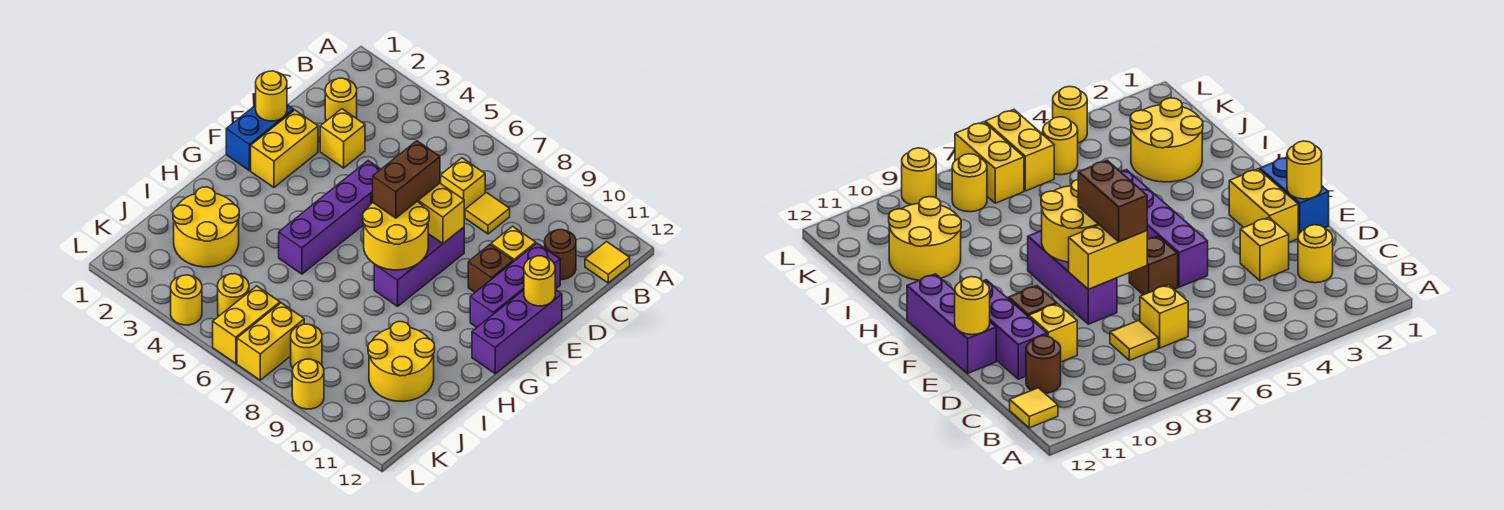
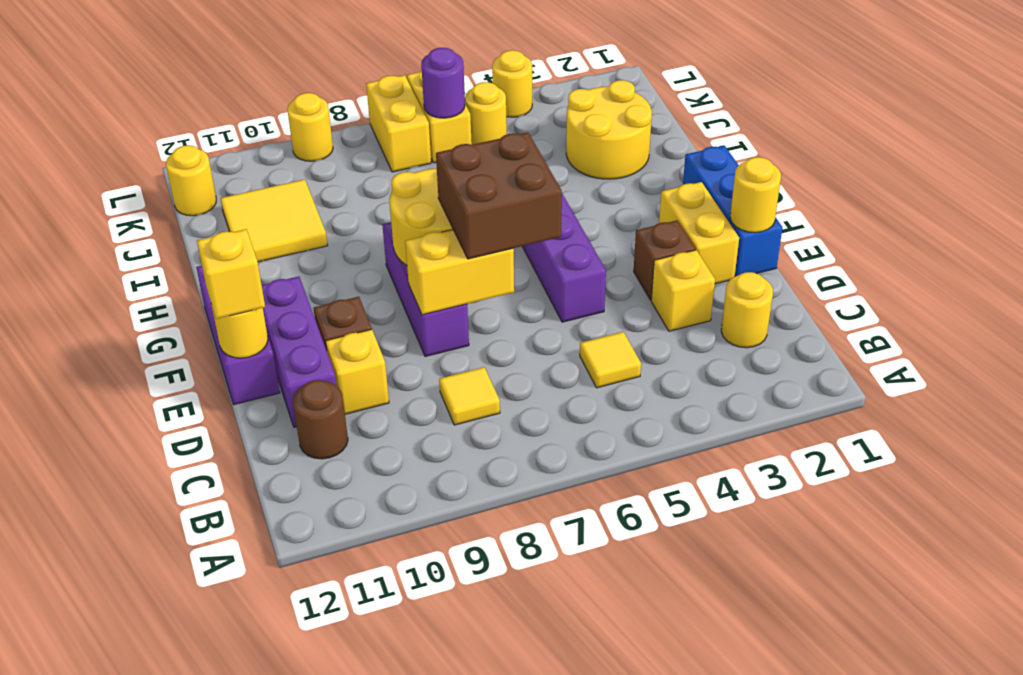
yellow 1x1 tile [585,242,630,283] -> yellow 1x1 tile moved to [580,332,641,388]
yellow 1x1 brick [441,158,485,217] -> yellow 1x1 brick moved to [197,229,265,319]
blue 1x2 brick [226,105,294,171] -> blue 1x3 brick [683,145,783,276]
brown 1x1 brick [1129,236,1178,295] -> brown 1x1 brick moved to [634,220,695,300]
brown 1x2 brick [373,141,440,218] -> brown 2x2 brick [436,132,562,259]
yellow 2x2 round brick [368,322,435,401] -> yellow 2x2 tile [220,179,328,262]
none -> purple 1x1 round brick [421,48,465,118]
yellow 1x1 round brick [291,324,322,368] -> yellow 1x1 round brick moved to [166,145,216,216]

